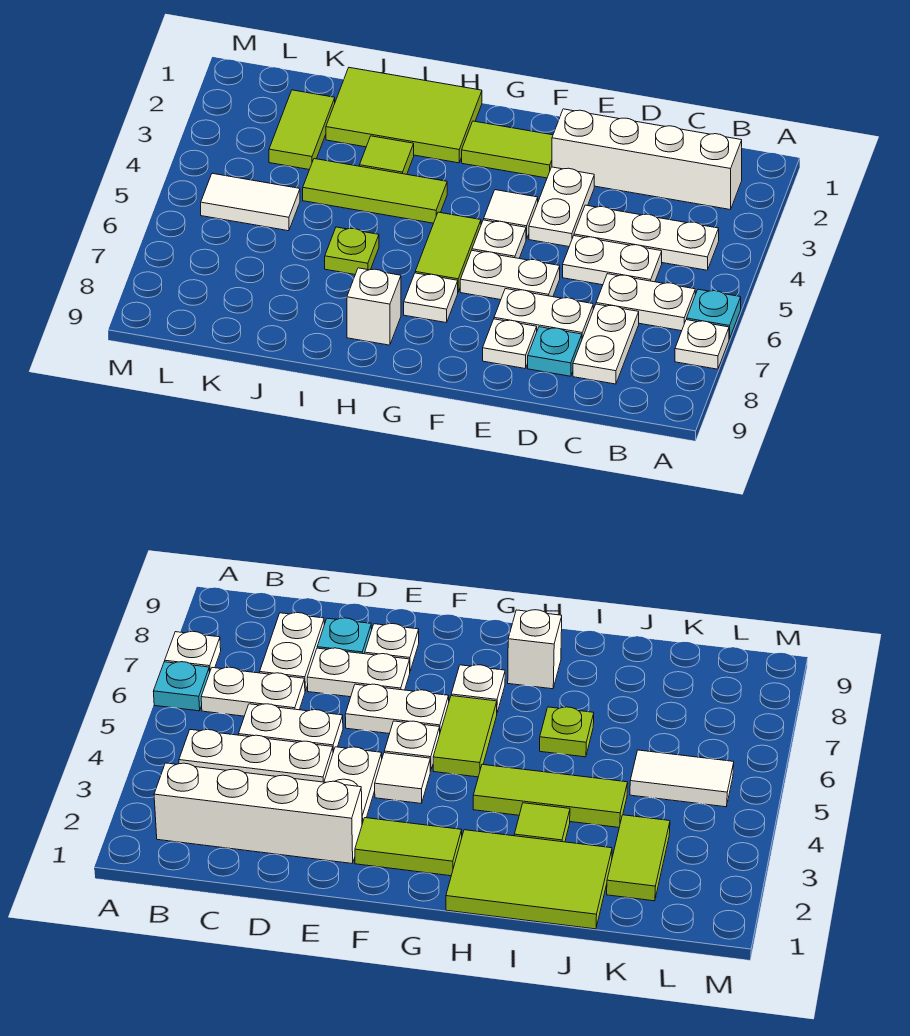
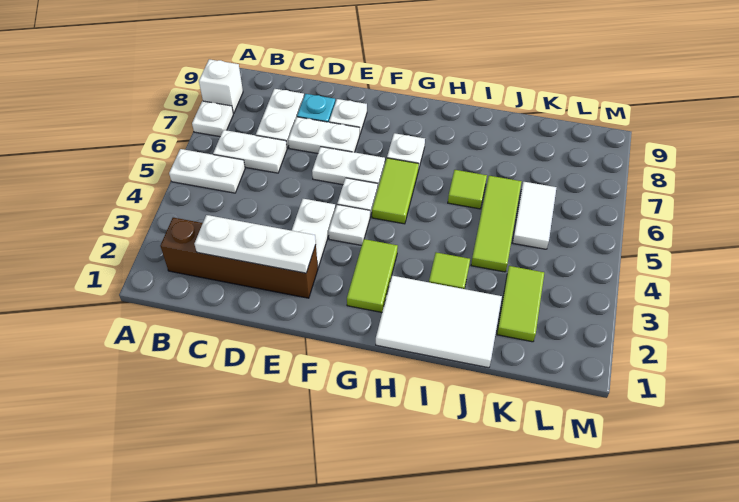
cyan 1x1 plate [687,289,741,339] -> none
white 1x4 brick [552,109,742,210] -> brown 1x4 brick [161,218,318,298]
white 1x3 plate [574,205,719,270] -> white 1x3 plate moved to [194,215,316,273]
white 1x2 plate [563,236,662,285] -> white 1x2 plate moved to [169,149,245,193]
lime 1x2 tile [462,121,553,178] -> lime 1x2 tile turned to [347,239,398,312]
white 1x1 tile [484,190,538,239] -> white 1x1 plate [329,205,370,245]
lime 2x3 tile [326,68,482,163] -> white 2x3 tile [376,276,502,368]
lime 1x3 tile [303,159,447,223] -> lime 1x3 tile turned to [471,176,522,272]
white 1x1 brick [347,268,401,345] -> white 1x1 brick moved to [199,59,243,114]
lime 1x1 plate [325,227,379,274] -> lime 1x1 tile [448,170,487,209]
white 1x2 tile [201,173,300,231] -> white 1x2 tile turned to [513,182,556,249]

